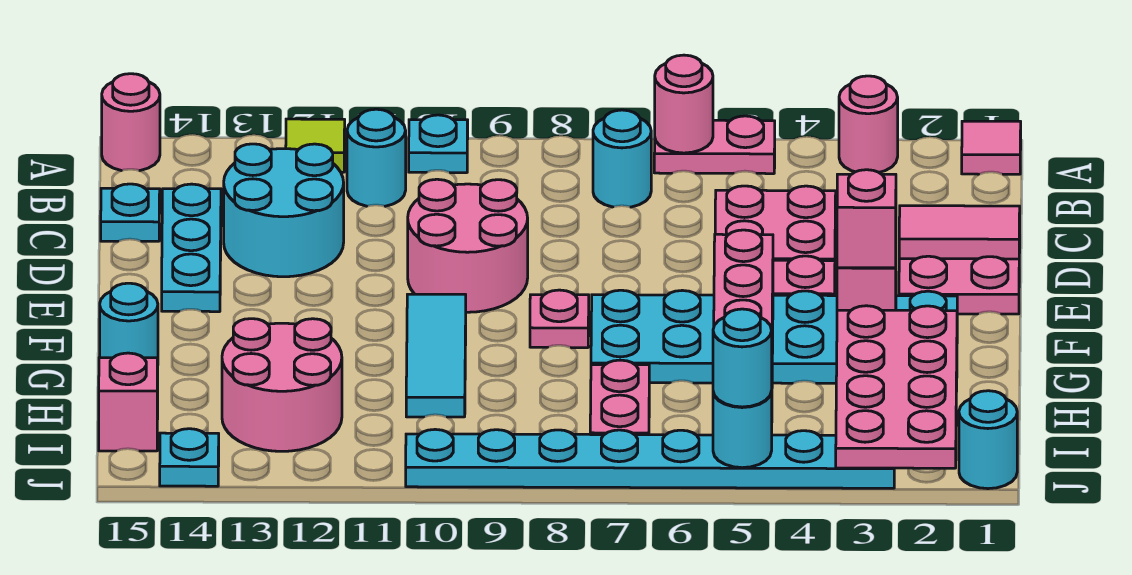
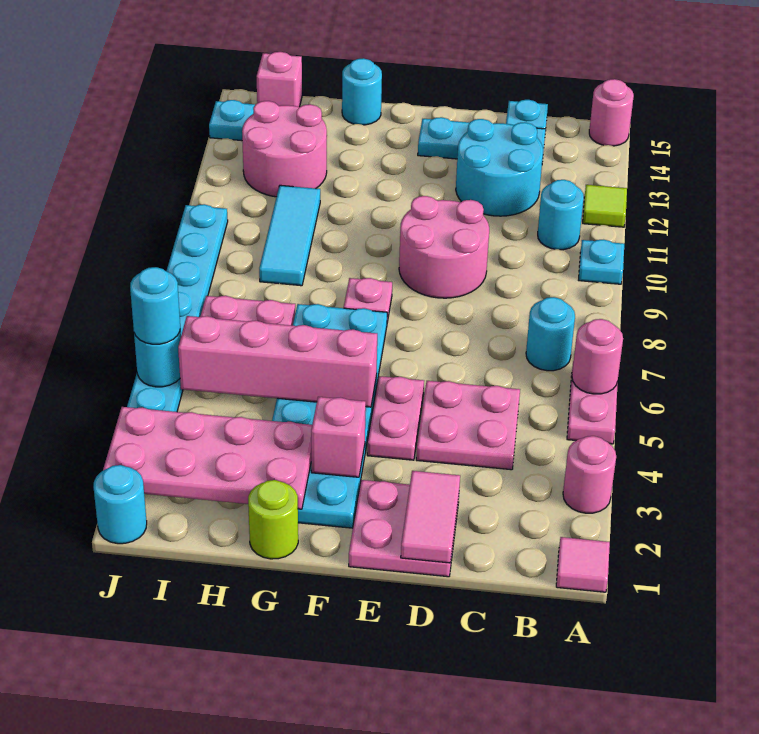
pink 1x1 brick [837,170,896,268] -> none
cyan 1x3 tile [406,294,466,417] -> cyan 1x3 tile turned to [259,185,320,286]
none -> lime 1x1 round brick [248,480,298,559]

